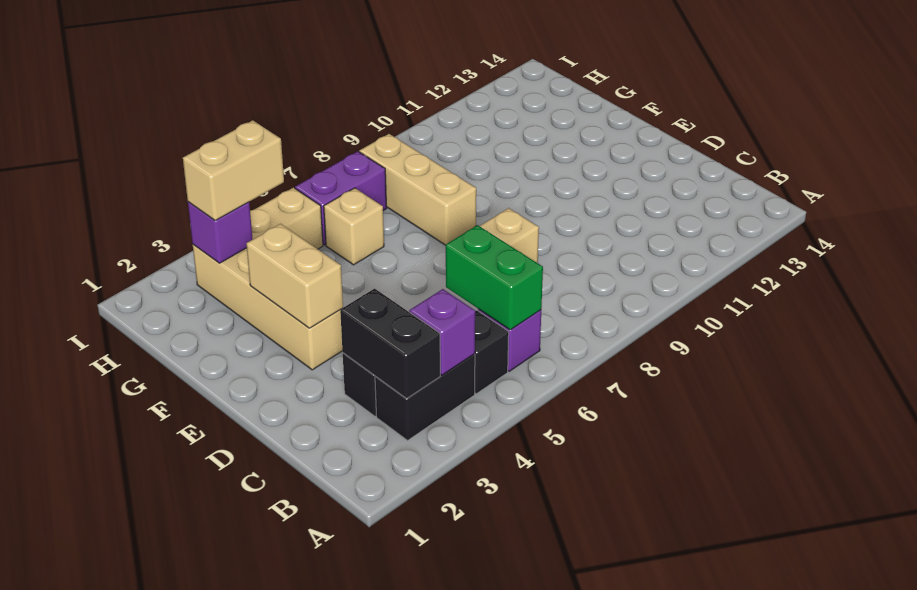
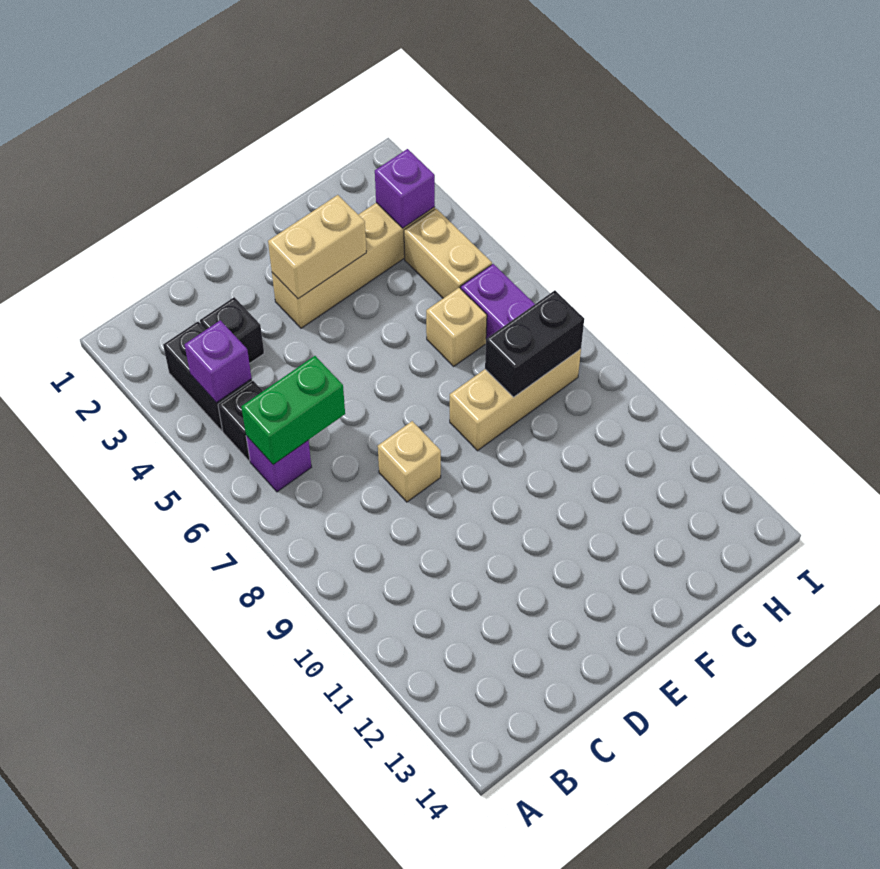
black 1x2 brick [340,289,440,398] -> black 1x2 brick moved to [485,290,584,397]
tan 1x2 brick [183,120,284,221] -> none

